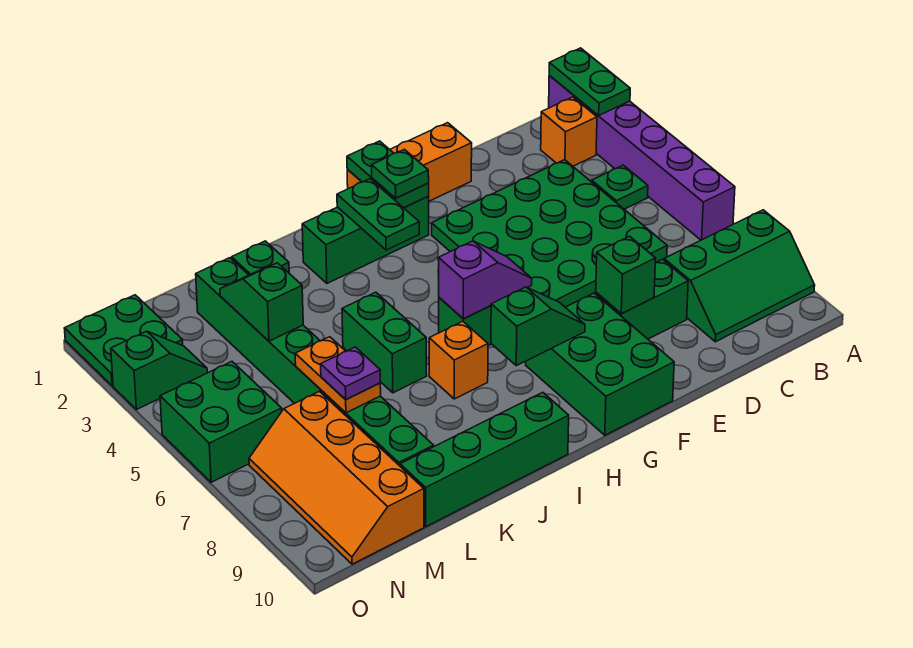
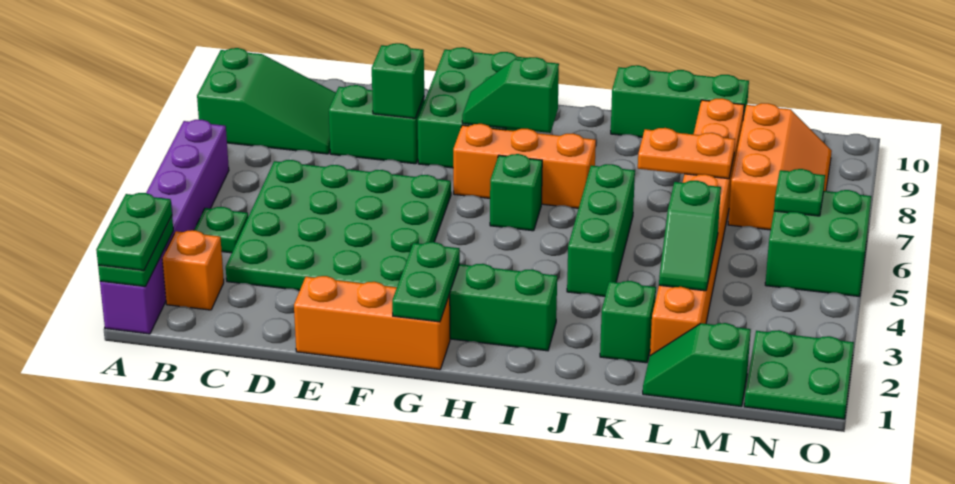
green 2x3 slope [664,210,815,342] -> green 2x3 slope turned to [197,48,336,154]
green 1x1 plate [372,149,429,198] -> green 1x1 plate moved to [774,169,825,216]
purple 1x2 slope [438,241,532,319] -> none
green 1x2 plate [337,179,419,250] -> green 1x2 plate moved to [96,193,172,271]
orange 1x1 brick [429,321,488,399] -> orange 1x3 brick [453,124,596,208]
green 1x4 brick [400,392,569,527] -> green 1x3 brick [611,65,749,137]
green 1x2 brick [342,292,427,393] -> green 1x3 brick [567,164,635,296]
green 1x8 brick [196,258,434,466] -> orange 1x8 brick [650,98,744,355]
orange 1x2 plate [295,337,381,413] -> orange 1x2 plate turned to [638,128,735,179]
purple 1x1 plate [321,347,380,400] -> none
orange 2x4 slope [249,391,424,564] -> orange 2x3 slope [728,103,832,230]
green 1x2 slope [111,331,208,410] -> green 1x2 slope moved to [643,323,751,407]

